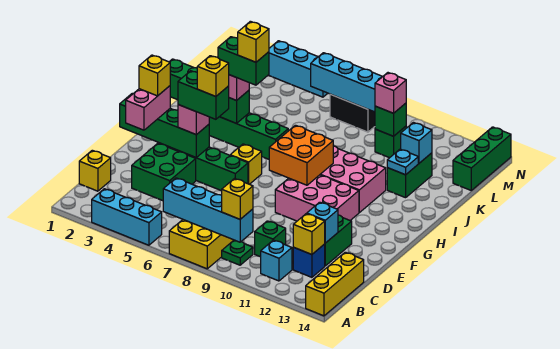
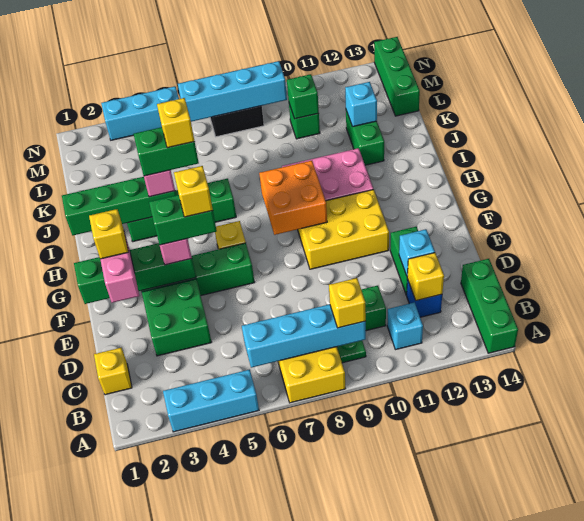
yellow 1x3 brick [306,252,364,316] -> green 1x3 brick [461,259,518,353]
pink 2x3 brick [275,175,359,221] -> yellow 2x3 brick [298,190,389,269]
cyan 1x1 plate [387,149,418,175] -> none
pink 1x1 brick [375,73,406,113] -> none

